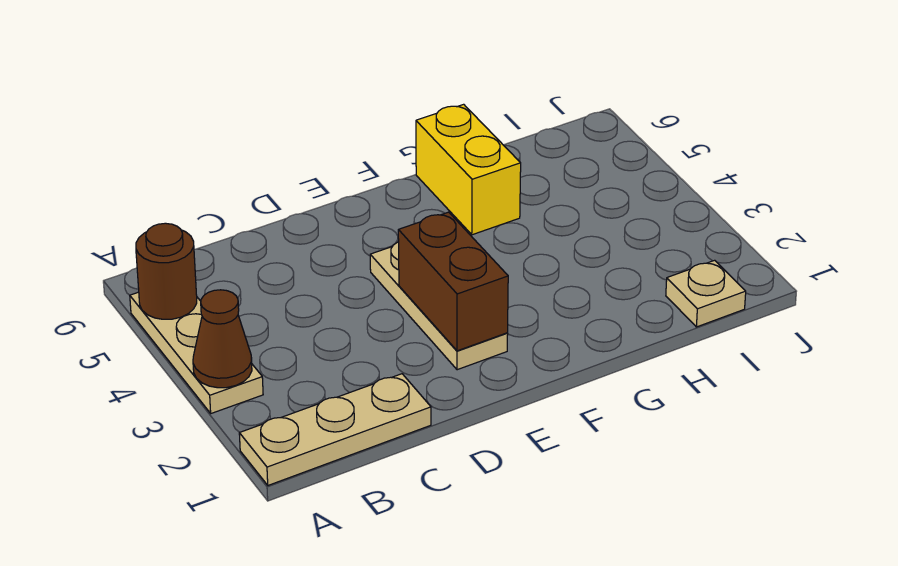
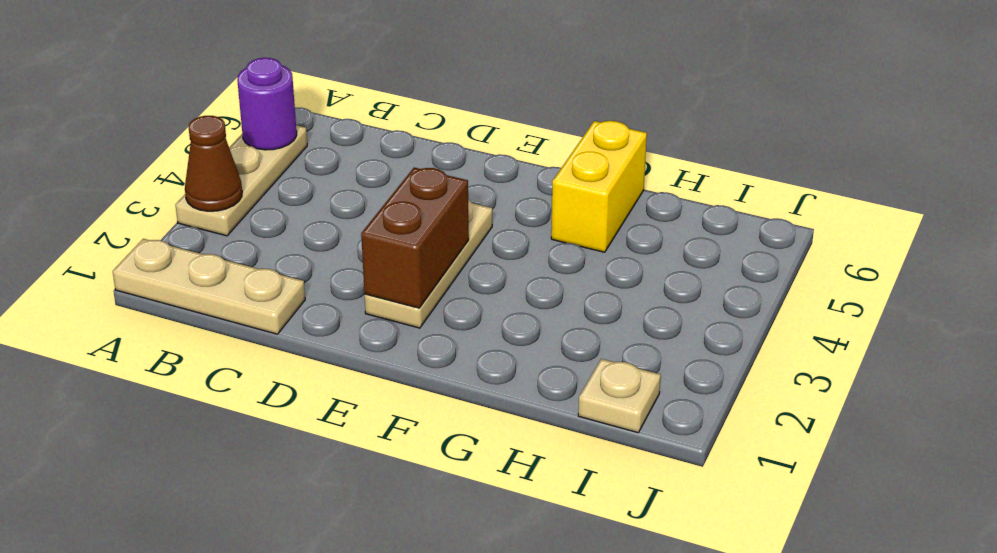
brown 1x1 round brick [136,223,197,319] -> purple 1x1 round brick [237,58,297,150]

